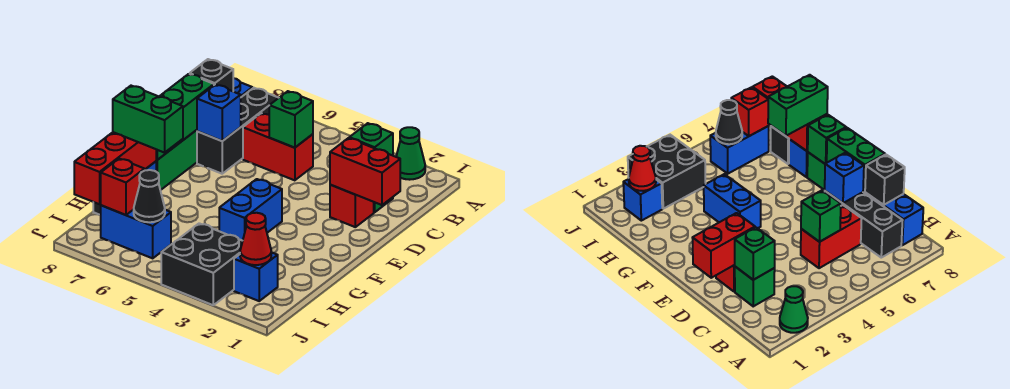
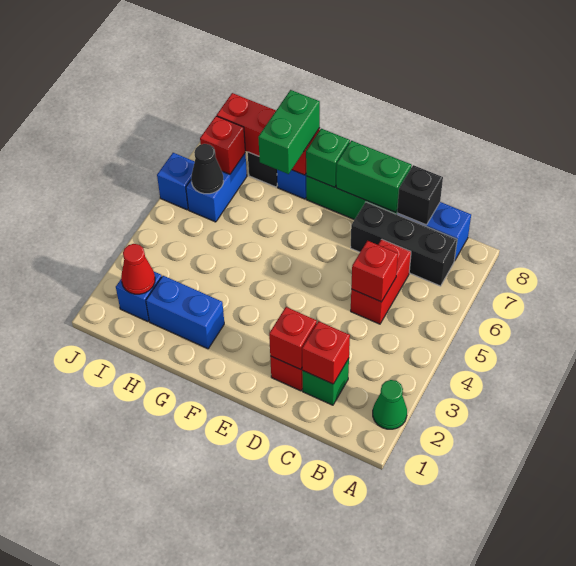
green 1x1 brick [349,123,393,156] -> red 1x1 brick [302,321,350,384]
green 1x1 brick [269,91,313,148] -> red 1x1 brick [351,241,398,302]
red 1x2 brick [330,138,400,205] -> red 1x1 brick [269,307,317,370]
blue 1x1 brick [197,85,241,141] -> blue 1x1 brick moved to [157,153,195,210]
blue 1x2 brick [219,179,282,241] -> blue 1x2 brick moved to [146,276,224,349]
black 2x2 brick [161,223,243,305] -> none

